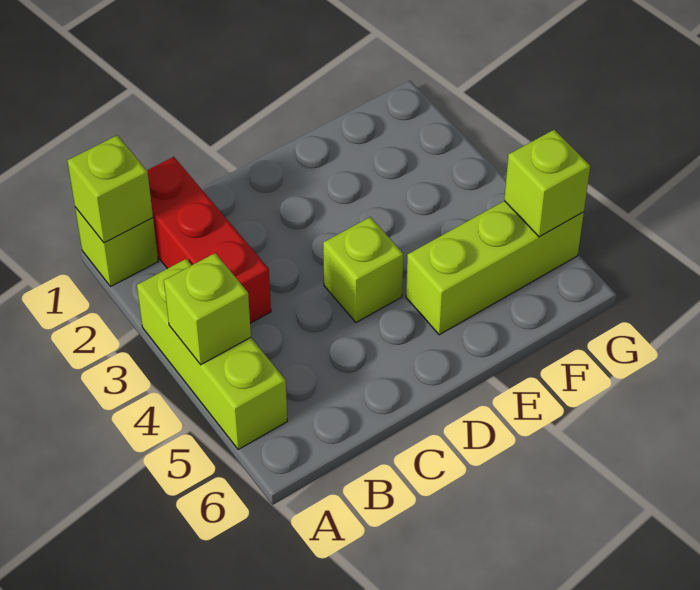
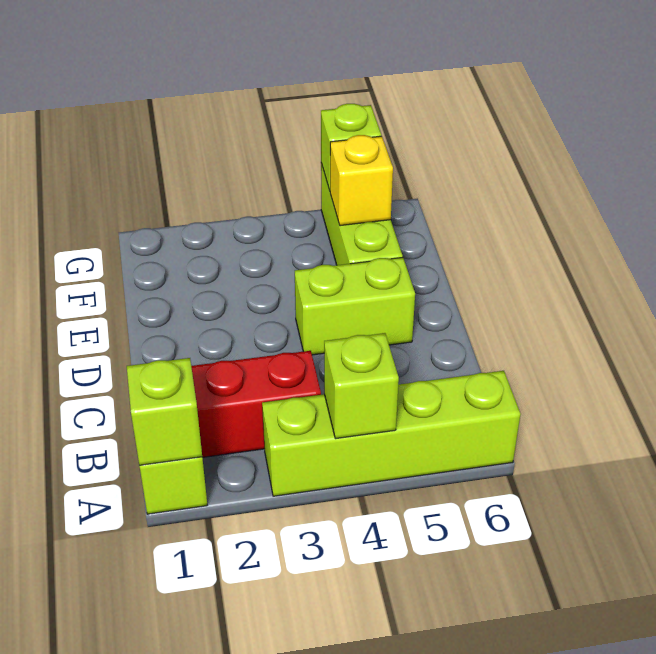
lime 1x3 brick [137,259,287,450] -> lime 1x4 brick [262,371,521,496]
lime 1x1 brick [323,217,403,322] -> lime 1x2 brick [295,257,415,355]
none -> yellow 1x1 brick [330,135,393,226]

